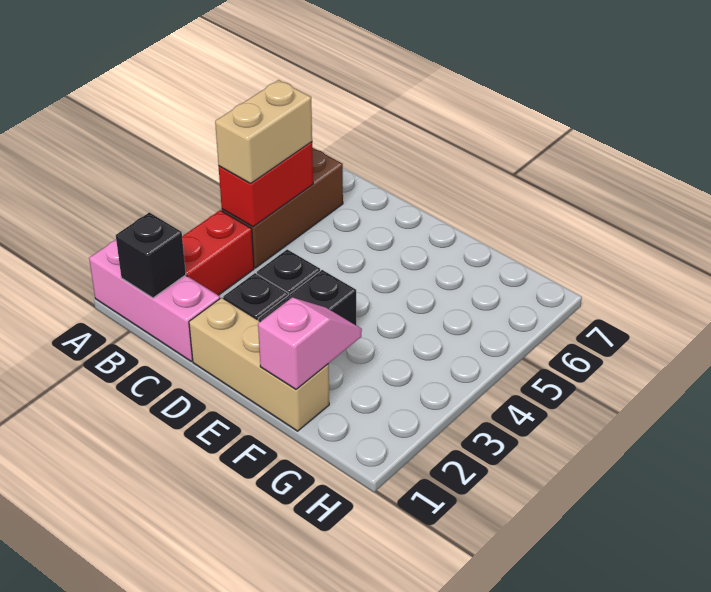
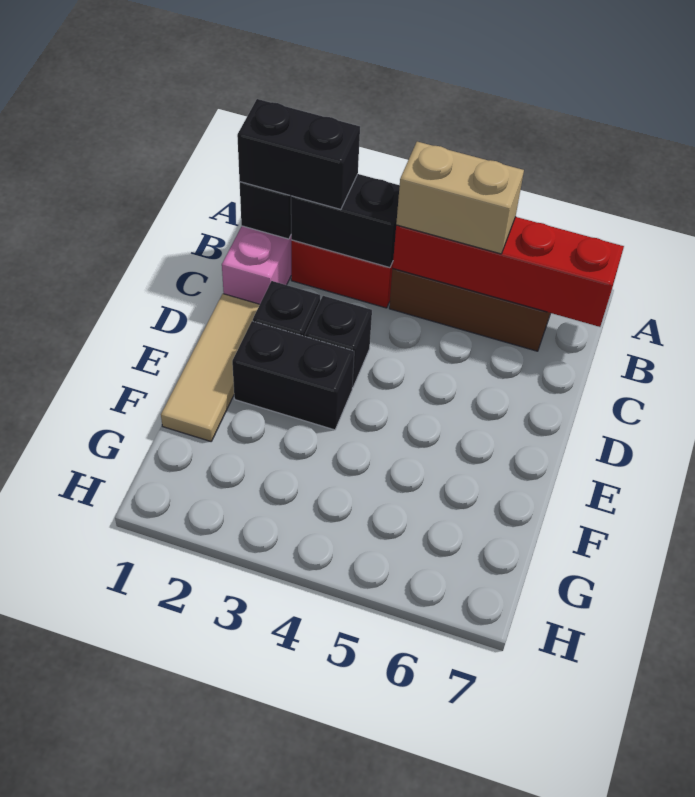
none -> black 1x2 brick [237,99,360,210]
none -> black 1x2 brick [291,174,400,268]
red 1x2 brick [219,142,313,227] -> red 1x4 brick [393,217,624,327]
tan 1x3 brick [189,298,329,431] -> tan 1x3 tile [161,294,260,441]
pink 1x2 slope [258,298,362,389] -> none

